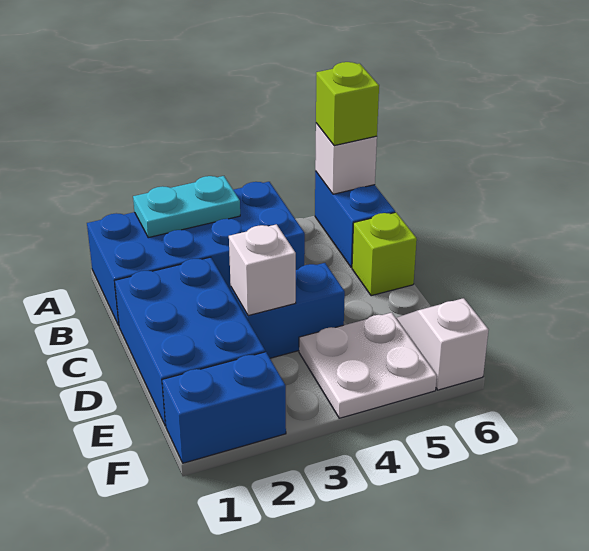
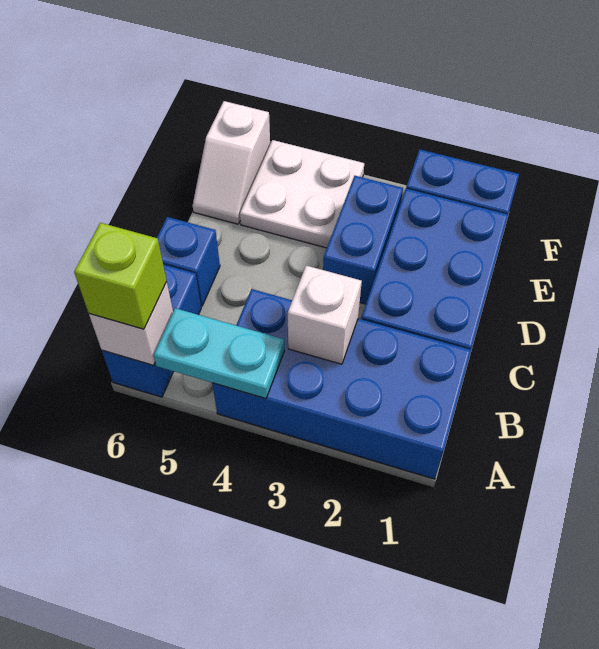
cyan 1x2 plate [133,176,240,238] -> cyan 1x2 plate moved to [153,308,285,399]
lime 1x1 brick [352,212,417,296] -> blue 1x1 brick [157,217,220,306]
blue 1x2 brick [231,263,345,358] -> blue 1x2 brick turned to [323,176,403,304]
white 1x1 brick [229,224,296,316] -> white 1x1 brick moved to [288,266,362,364]

